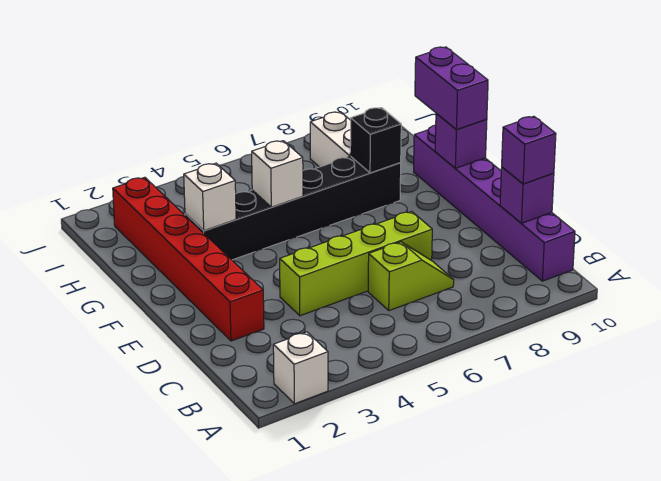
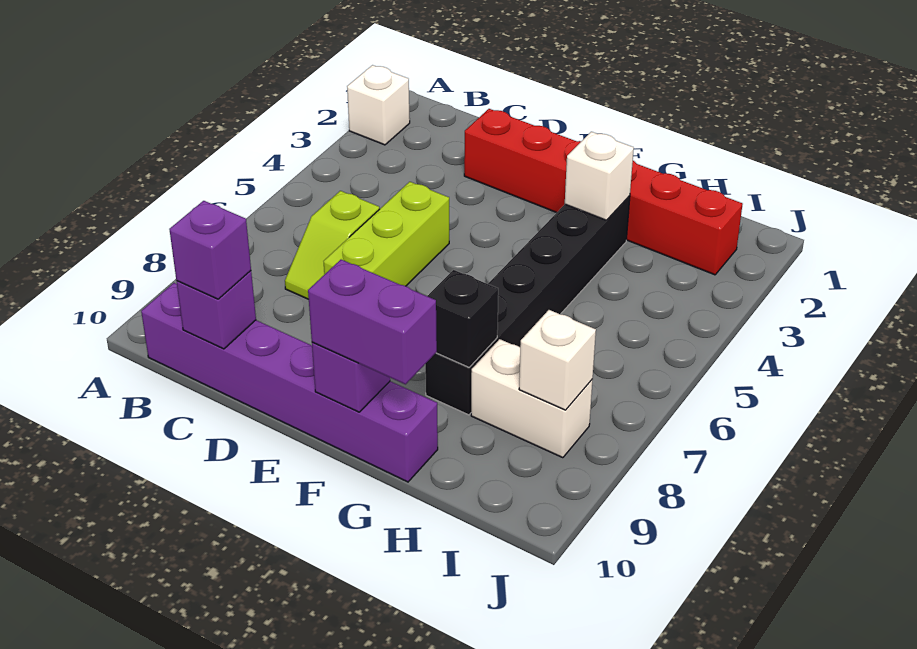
lime 1x4 brick [280,211,432,316] -> lime 1x3 brick [324,182,449,286]
white 1x1 brick [252,141,303,207] -> white 1x1 brick moved to [519,310,596,410]

